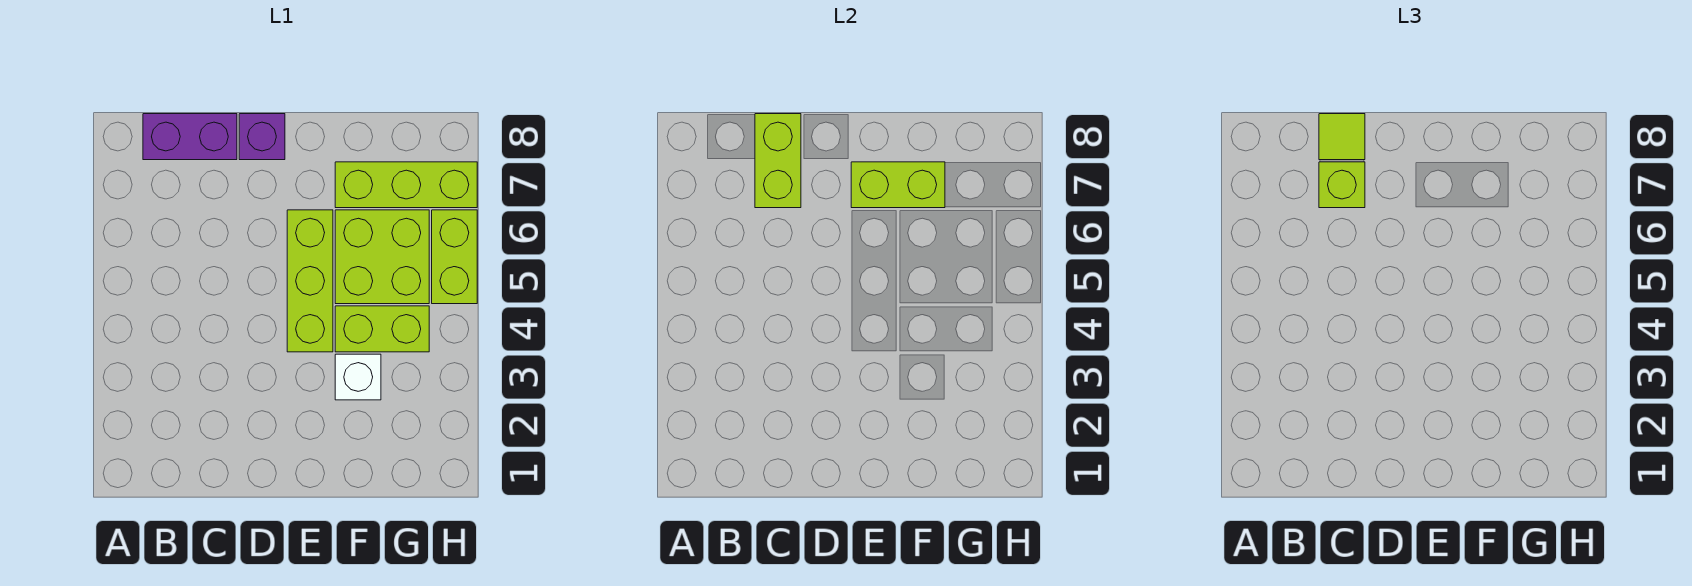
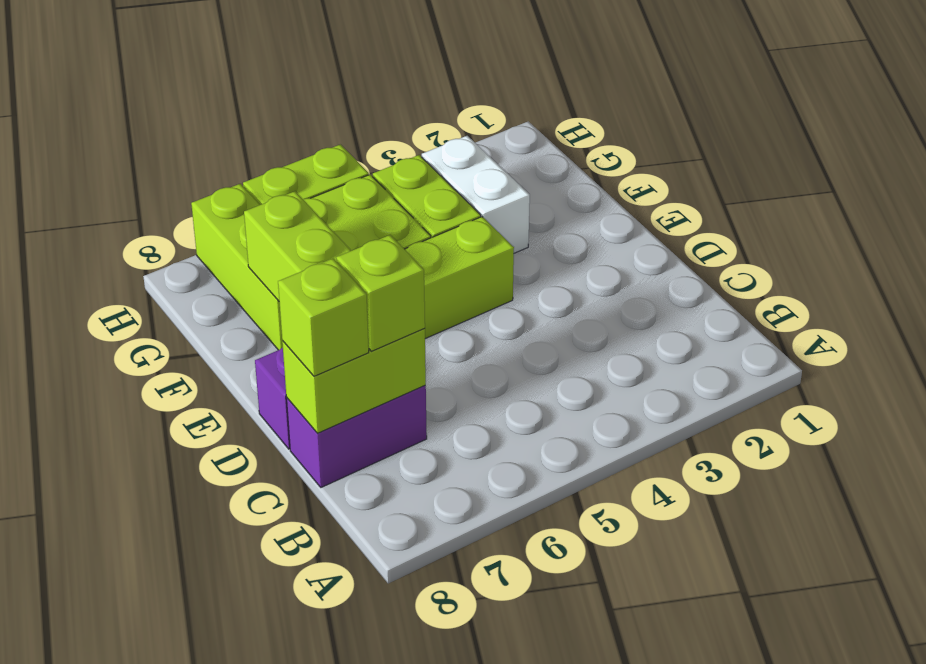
purple 1x2 brick [143,114,237,160] -> purple 1x2 brick turned to [286,386,427,487]
lime 1x1 tile [1319,114,1365,160] -> lime 1x1 brick [278,258,369,376]
white 1x1 brick [335,354,381,400] -> white 1x2 brick [422,136,530,253]

